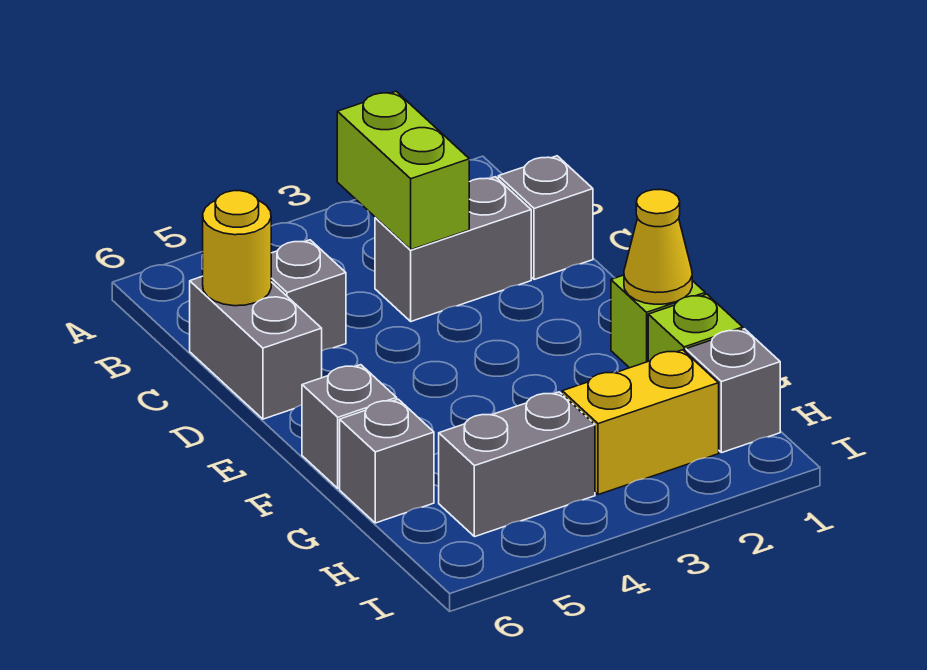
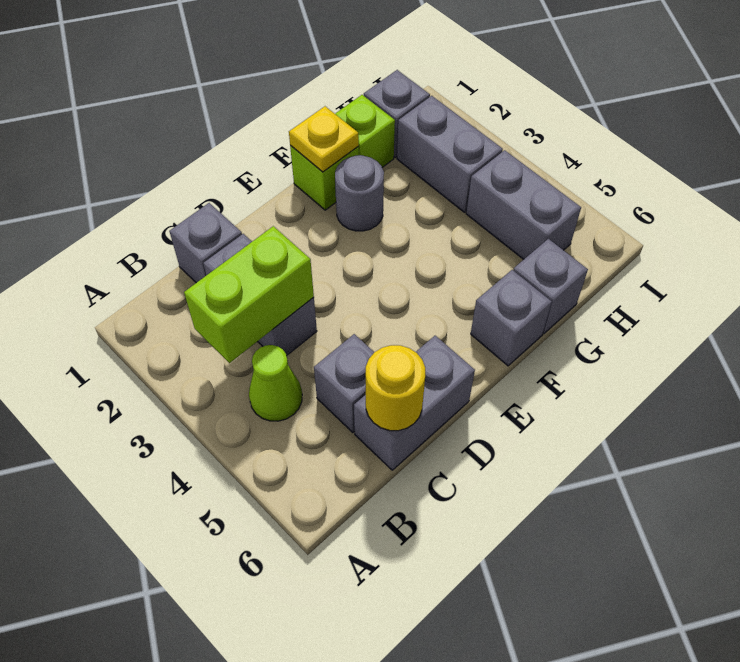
none -> lime 1x1 cone [249,345,302,421]
yellow 1x1 cone [624,190,692,304] -> yellow 1x1 plate [289,106,359,172]
none -> grey 1x1 round brick [335,155,384,231]
yellow 1x2 brick [562,350,719,495] -> grey 1x2 brick [397,96,503,212]

